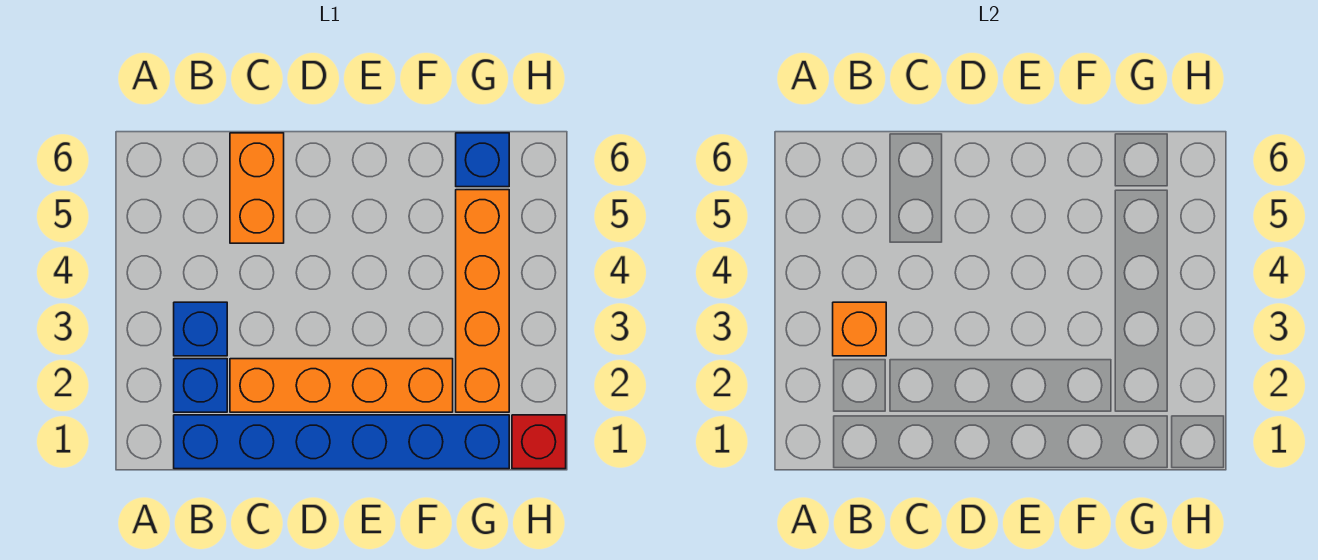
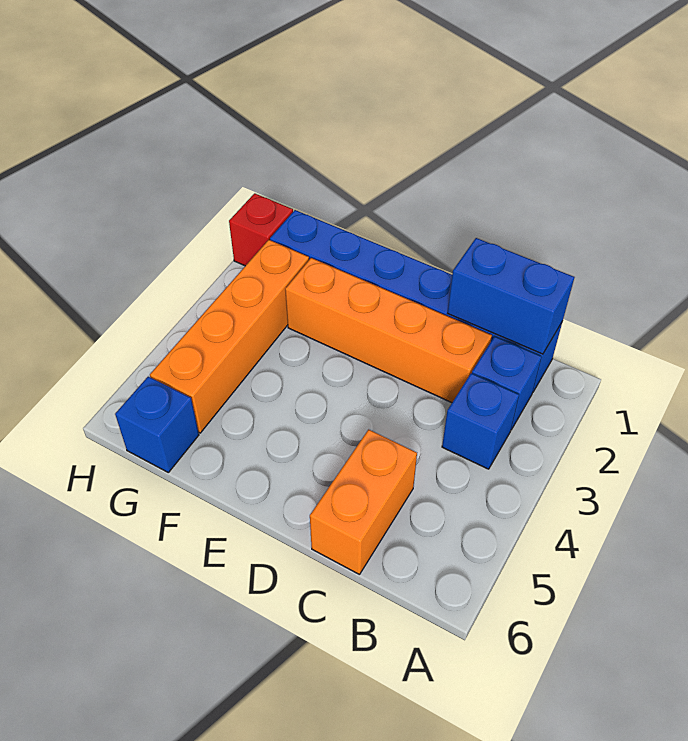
none -> blue 1x2 brick [448,238,574,354]
orange 1x1 brick [833,302,886,356] -> none

